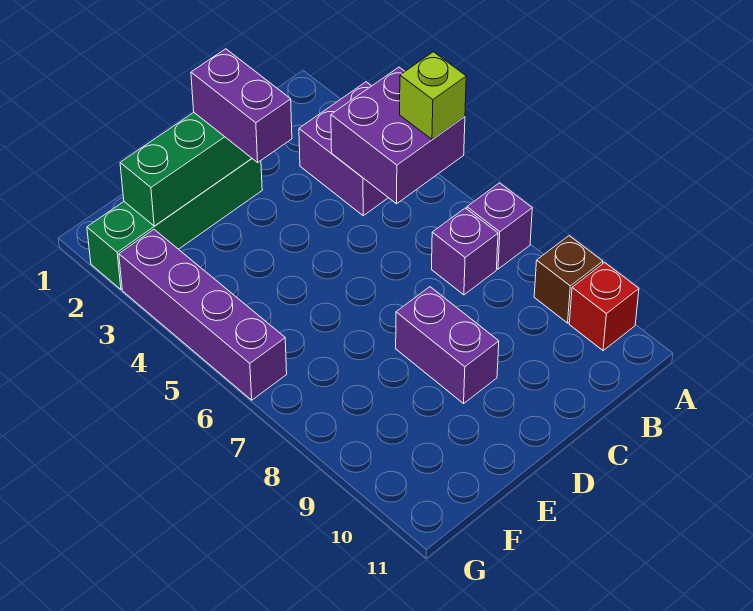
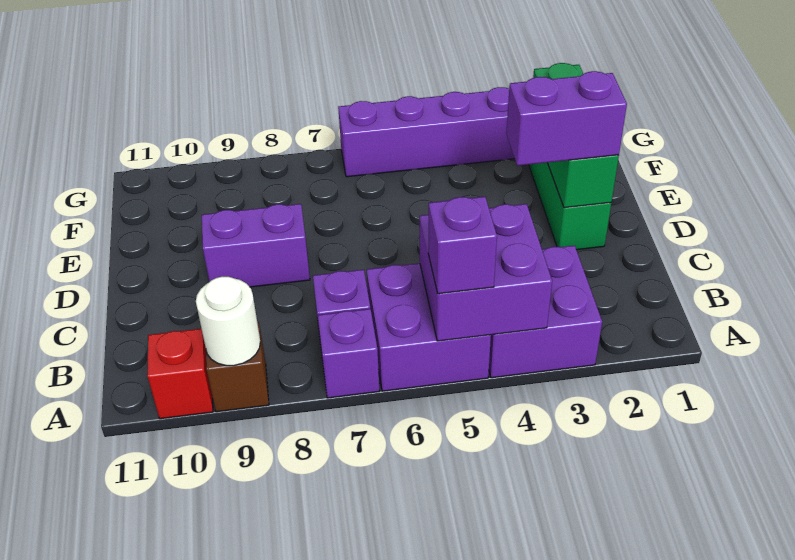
none -> purple 2x2 brick [367,263,491,391]
lime 1x1 brick [400,52,466,139] -> purple 1x1 brick [428,197,497,294]
none -> white 1x1 round brick [196,276,260,366]

